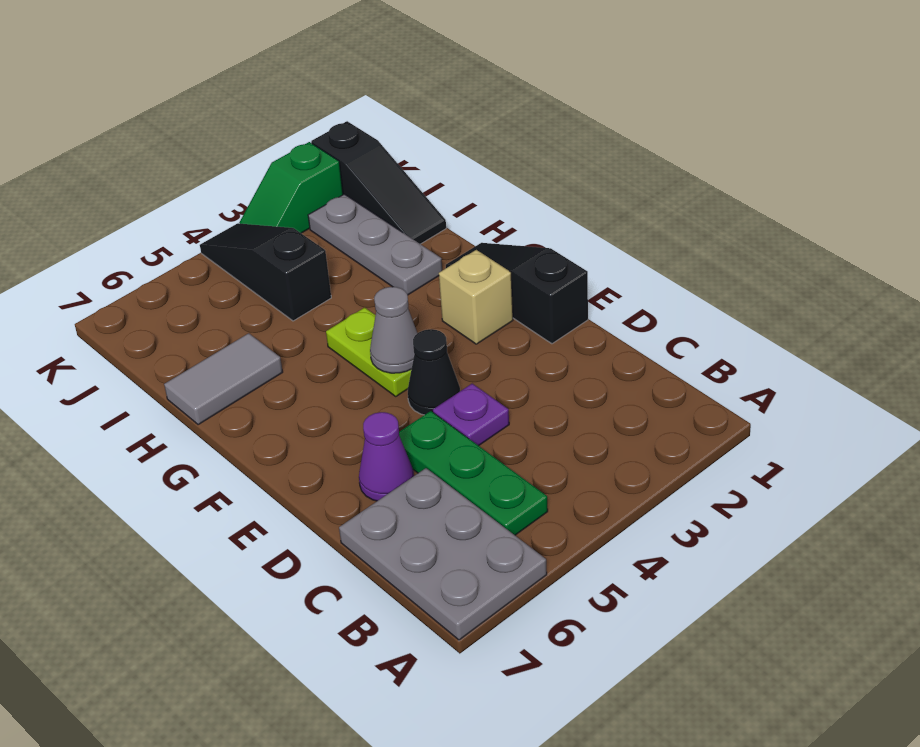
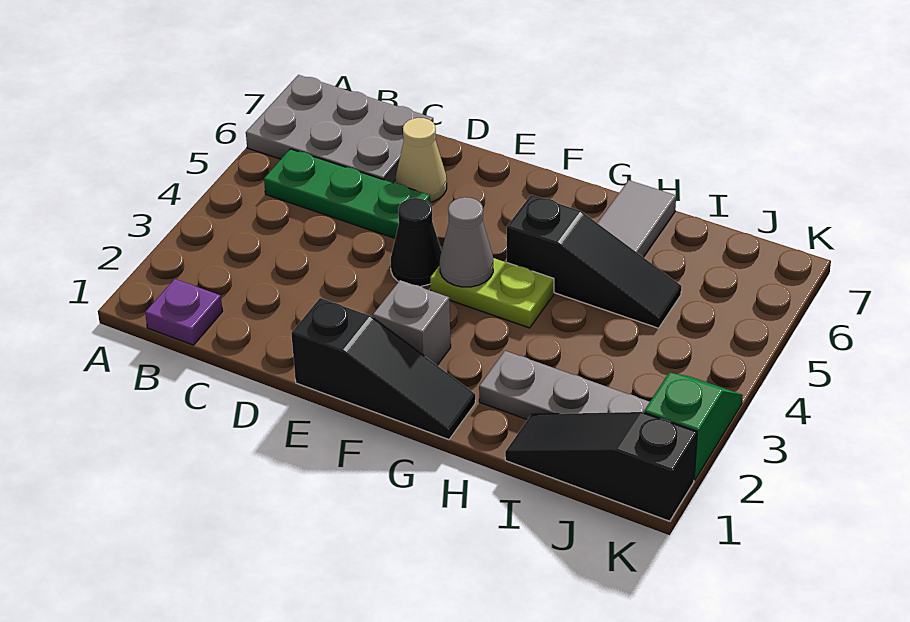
purple 1x1 plate [433,384,509,446] -> purple 1x1 plate moved to [145,279,223,345]
purple 1x1 cone [359,412,414,501] -> tan 1x1 cone [395,118,447,202]
tan 1x1 brick [439,250,513,344] -> grey 1x1 brick [373,280,451,365]
black 1x3 slope [200,223,331,321] -> black 1x3 slope moved to [507,195,682,328]

